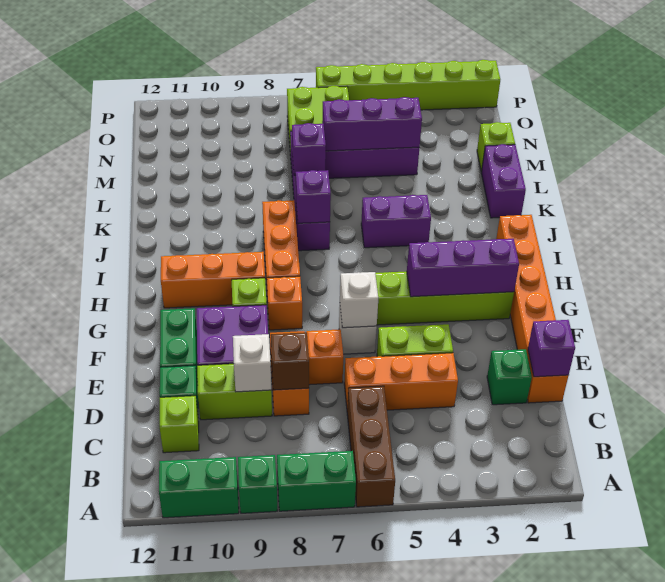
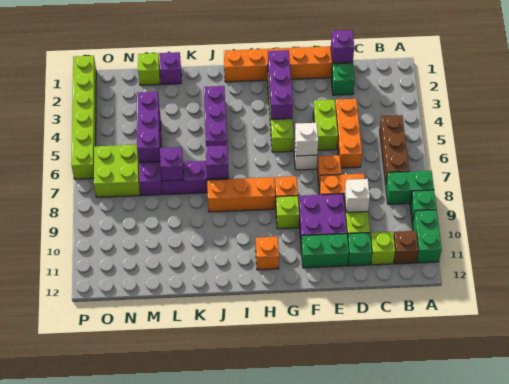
brown 1x3 brick [347,386,395,507] -> brown 1x3 brick turned to [380,115,409,184]
green 1x2 brick [277,451,356,511] -> green 1x2 brick turned to [386,171,434,204]
brown 1x1 brick [271,332,309,390] -> brown 1x1 brick moved to [394,231,419,264]
orange 1x3 brick [161,252,265,308] -> orange 1x1 brick [256,237,279,270]
purple 1x2 brick [361,195,431,248] -> purple 1x3 brick [204,86,227,146]
purple 1x2 brick [481,144,526,218] -> purple 1x1 brick [159,52,181,84]

